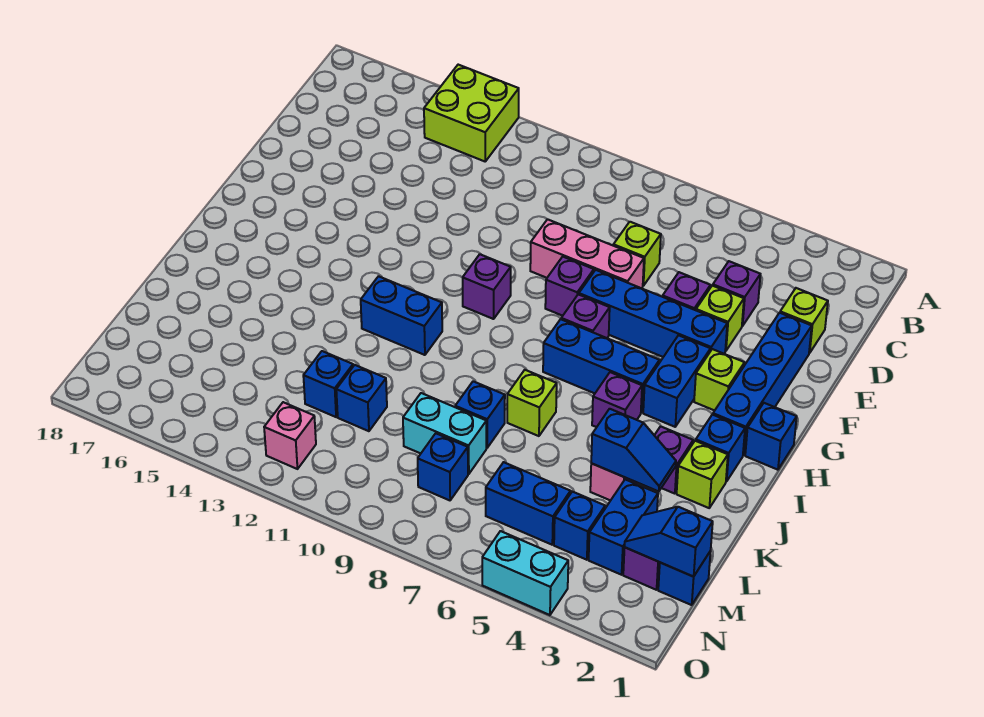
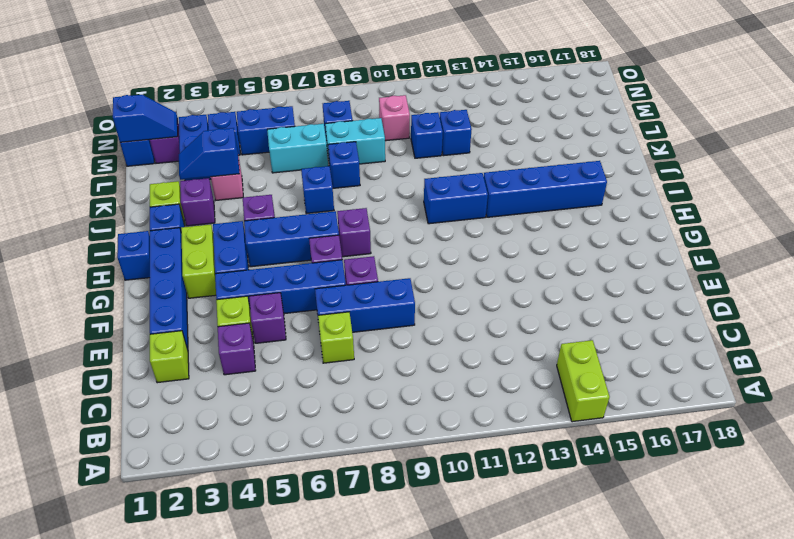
lime 2x2 brick [424,65,519,161] -> lime 1x2 brick [557,340,610,422]
pink 1x3 brick [530,219,644,288] -> blue 1x3 brick [315,278,415,332]
lime 1x1 brick [694,349,744,411] -> lime 1x2 brick [181,224,216,298]
purple 1x1 brick [463,254,511,319] -> purple 1x1 brick moved to [337,208,371,257]
none -> blue 1x4 brick [484,161,607,217]
lime 1x1 brick [507,370,557,436] -> blue 1x1 brick [301,166,334,214]
pink 1x1 brick [264,402,316,469] -> pink 1x1 brick moved to [379,95,410,141]
cyan 1x2 brick [482,531,568,615] -> cyan 1x2 brick moved to [267,124,328,173]

